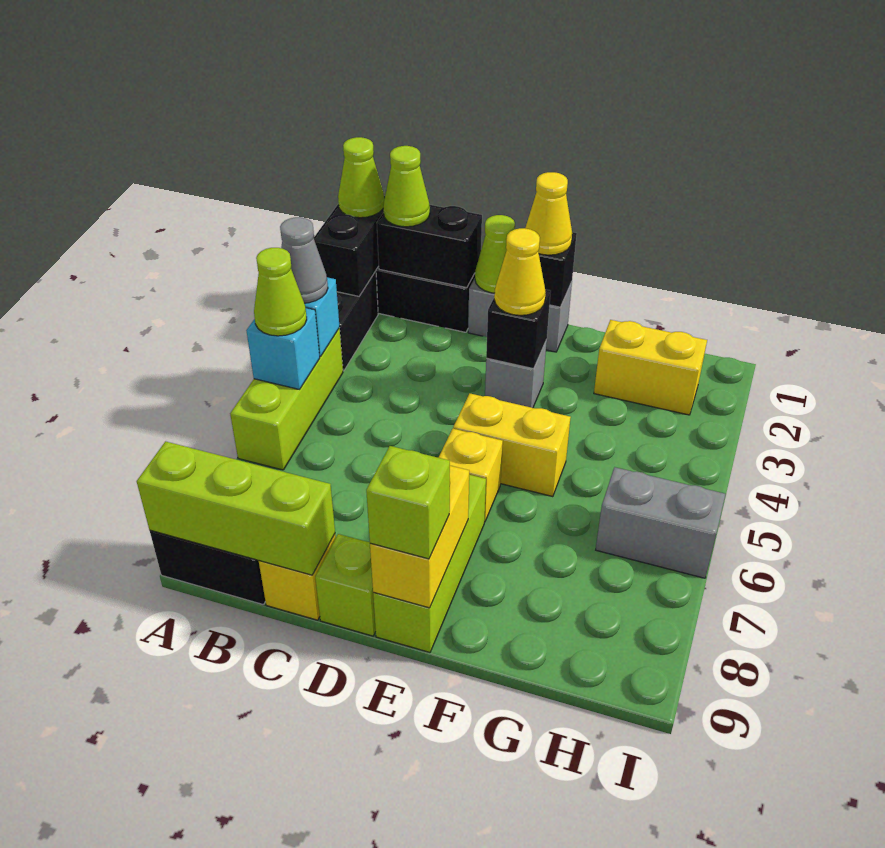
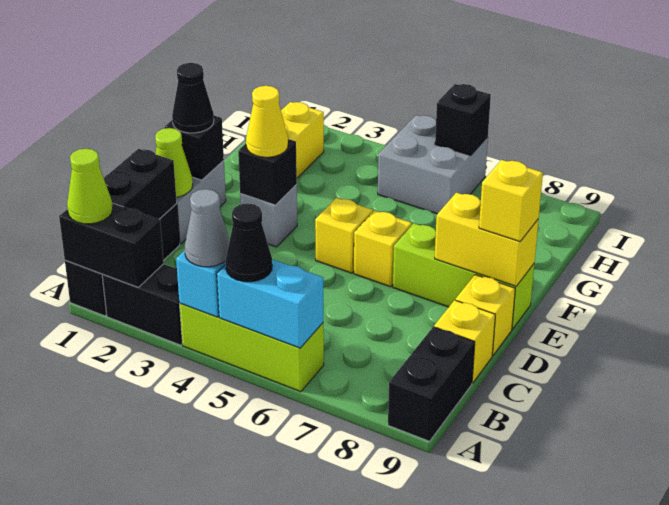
cyan 1x1 brick [246,308,320,389] -> cyan 1x2 brick [217,259,323,348]
lime 1x1 cone [254,248,307,336] -> black 1x1 cone [225,203,272,282]
lime 1x3 brick [137,441,335,575] -> none
lime 1x1 cone [383,146,430,227] -> none
lime 1x1 brick [315,534,376,636] -> yellow 1x1 brick [455,275,515,356]
yellow 1x1 cone [525,172,572,255] -> black 1x1 cone [172,63,214,133]
yellow 1x2 brick [453,394,571,497] -> yellow 1x1 brick [315,198,373,273]
lime 1x1 brick [366,446,450,559] -> yellow 1x1 brick [479,160,543,242]
grey 1x2 brick [596,467,726,578] -> grey 2x2 brick [378,115,488,214]
none -> black 1x1 brick [435,84,491,155]

